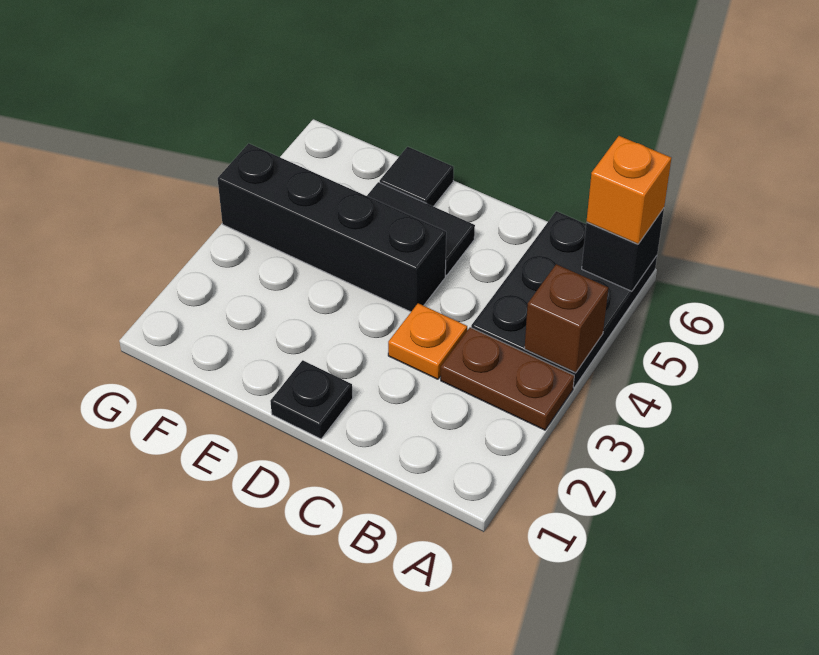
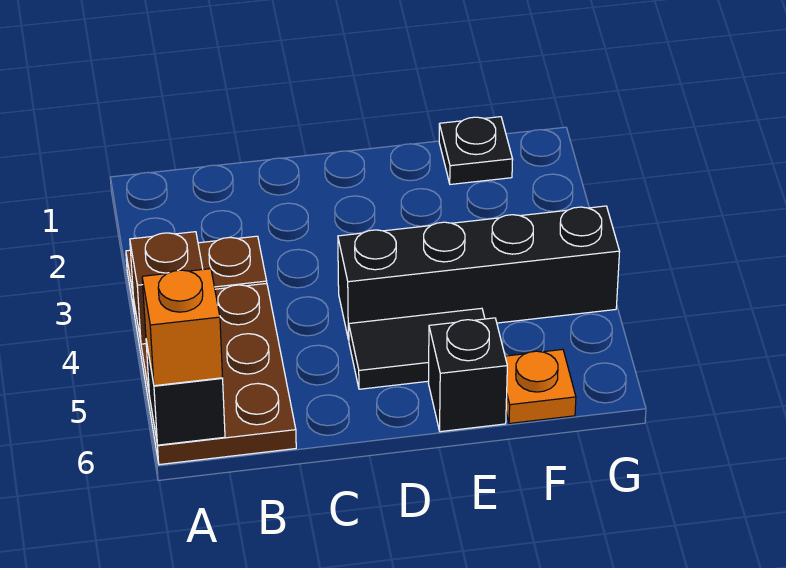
black 2x3 plate [471,211,657,387] -> brown 2x3 plate [134,283,296,465]
orange 1x1 plate [388,303,467,379] -> orange 1x1 plate moved to [505,349,576,423]
black 1x1 plate [270,360,353,439] -> black 1x1 plate moved to [439,117,513,184]
black 1x1 tile [380,147,454,207] -> black 1x1 brick [428,318,507,432]

